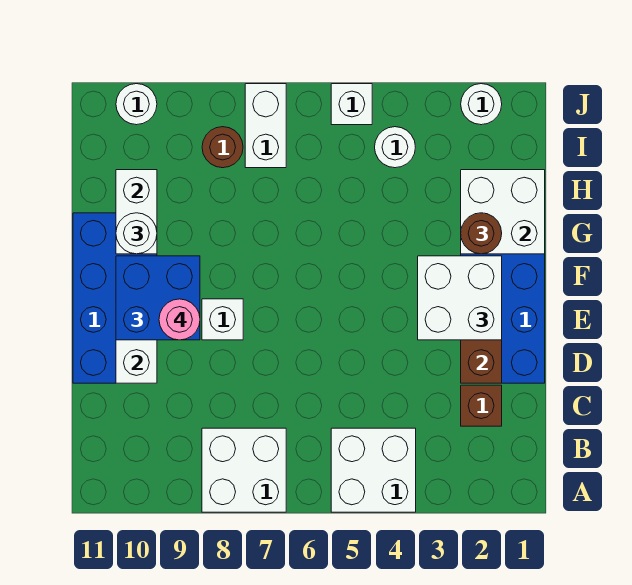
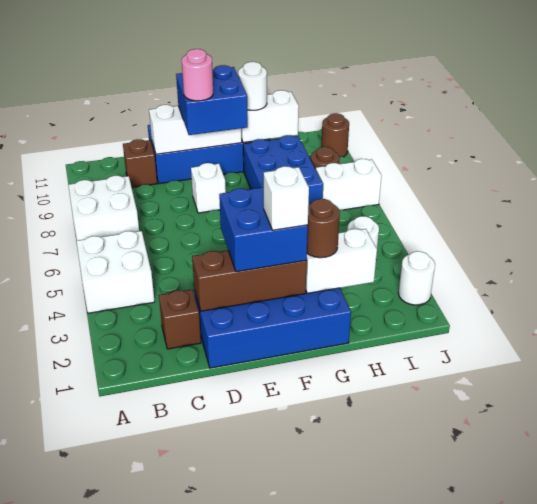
none -> brown 1x1 brick [123,139,157,187]
white 2x2 brick [418,256,502,340] -> blue 2x2 brick [219,187,308,272]
white 2x2 brick [461,170,545,254] -> white 1x2 brick [306,229,377,293]
none -> blue 2x3 brick [243,135,323,204]
white 1x1 brick [331,84,372,125] -> white 1x1 brick moved to [264,166,309,230]
white 1x1 round brick [116,84,157,125] -> brown 1x1 round brick [321,113,349,157]

